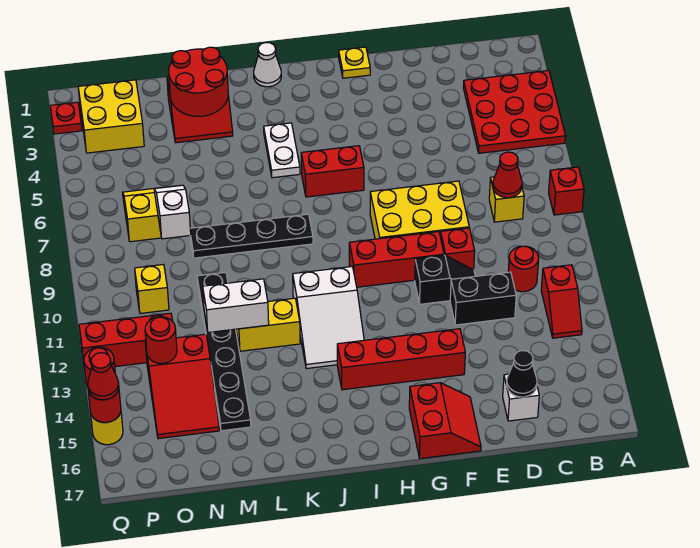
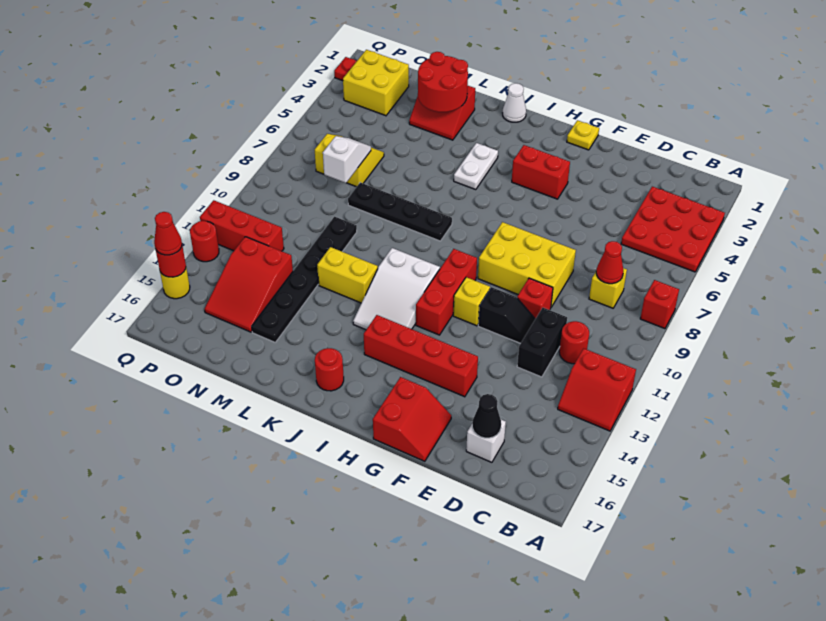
red 1x2 slope [541,265,582,338] -> red 2x2 slope [558,348,636,431]
black 1x2 brick [450,272,516,325] -> black 1x2 brick turned to [517,308,567,377]
red 1x3 brick [349,232,444,287] -> red 1x3 brick turned to [416,249,477,335]
red 1x2 brick [301,146,364,197] -> red 1x2 brick moved to [512,145,570,199]
white 1x2 brick [203,279,269,332] -> none
yellow 1x1 brick [135,265,169,313] -> yellow 1x1 brick moved to [453,277,490,326]
red 1x1 round brick [145,317,177,363] -> red 1x1 round brick moved to [315,348,344,391]

